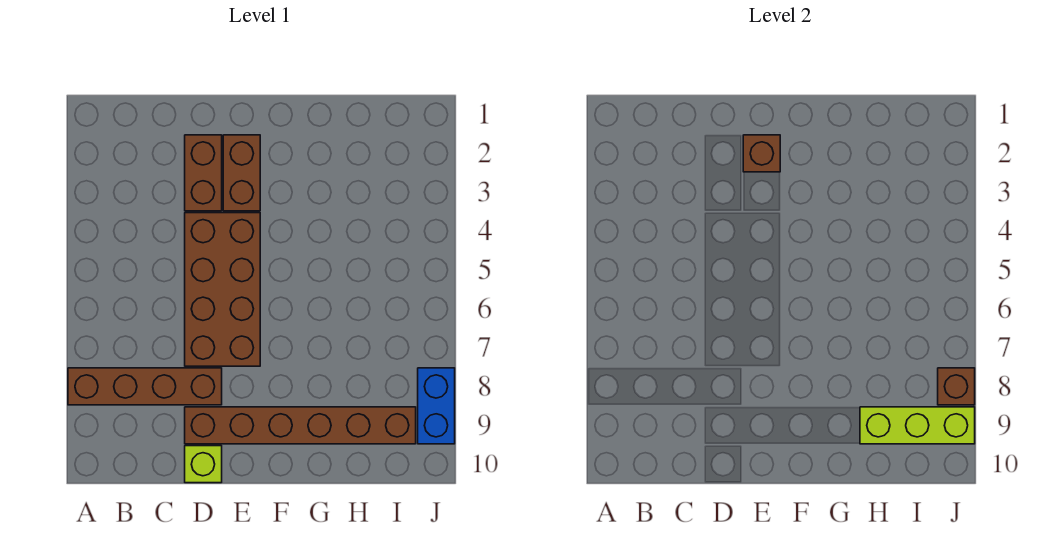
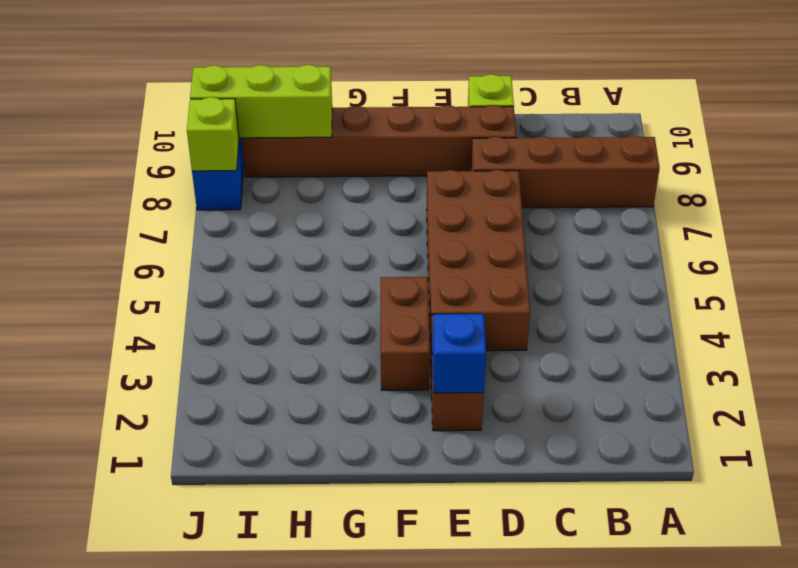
brown 1x2 brick [185,135,222,211] -> brown 1x2 brick moved to [380,277,430,390]
brown 1x1 brick [743,135,780,172] -> blue 1x1 brick [432,314,486,393]
brown 1x1 brick [938,368,975,405] -> lime 1x1 brick [187,97,239,171]

